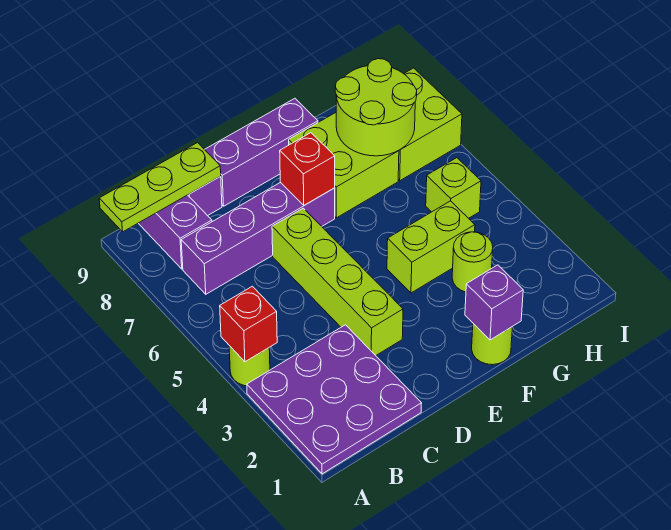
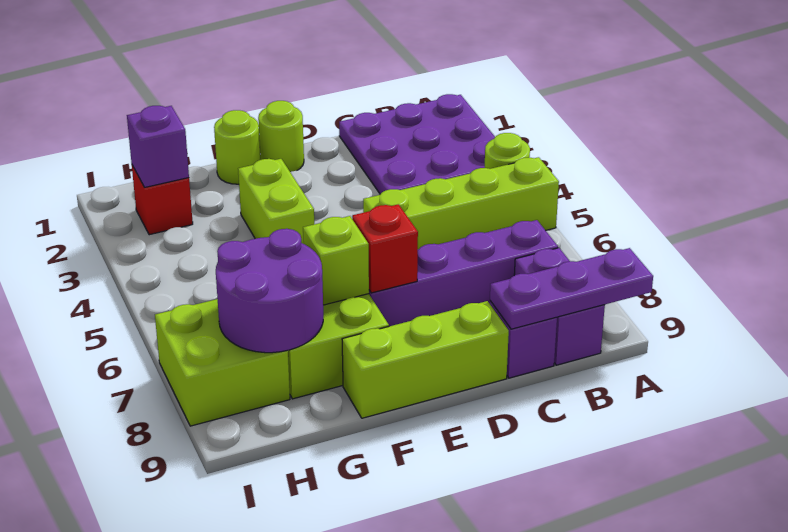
red 1x1 brick [220,286,277,362] -> red 1x1 brick moved to [132,165,193,235]
lime 1x3 plate [99,143,221,232] -> purple 1x3 plate [490,248,653,329]
lime 1x4 brick [272,208,403,356] -> lime 1x4 brick turned to [363,157,559,249]
purple 1x3 brick [204,98,318,206] -> lime 1x3 brick [342,301,509,418]
purple 1x1 brick [465,265,523,340] -> purple 1x1 brick moved to [127,106,189,187]
lime 1x2 brick [387,201,475,293] -> lime 1x2 brick turned to [238,159,314,244]
lime 1x1 round brick [452,232,493,292] -> lime 1x1 round brick moved to [258,101,304,172]
lime 2x2 round brick [335,59,417,156] -> purple 2x2 round brick [216,229,323,353]
lime 1x1 brick [426,158,481,218] -> lime 1x1 brick moved to [303,216,369,305]

